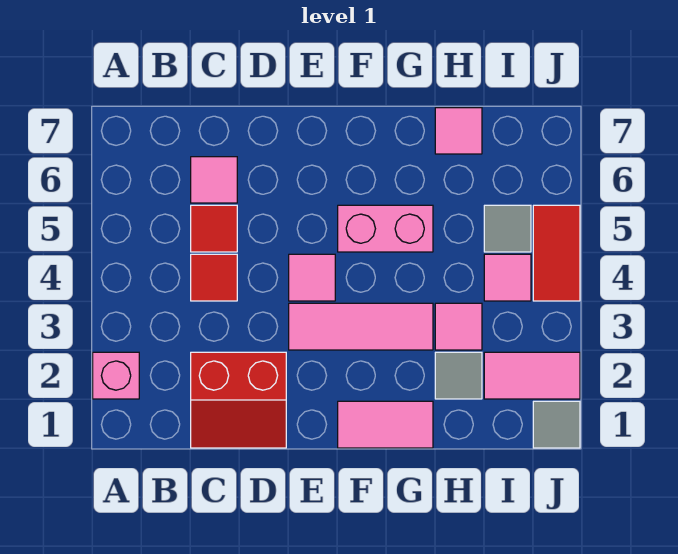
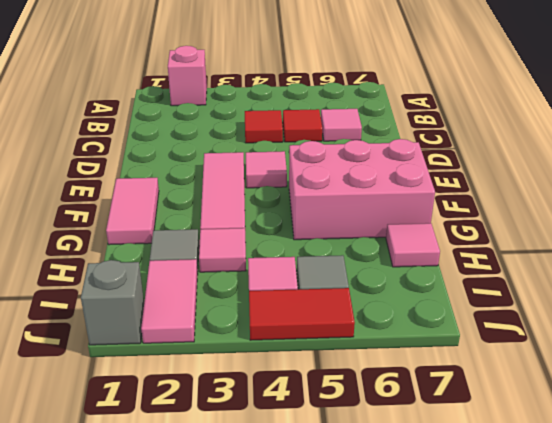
red 2x2 slope [191,352,286,448] -> none
pink 1x2 brick [338,205,433,252] -> pink 2x3 brick [289,139,435,240]
grey 1x1 tile [533,401,580,448] -> grey 1x1 brick [81,260,144,345]

